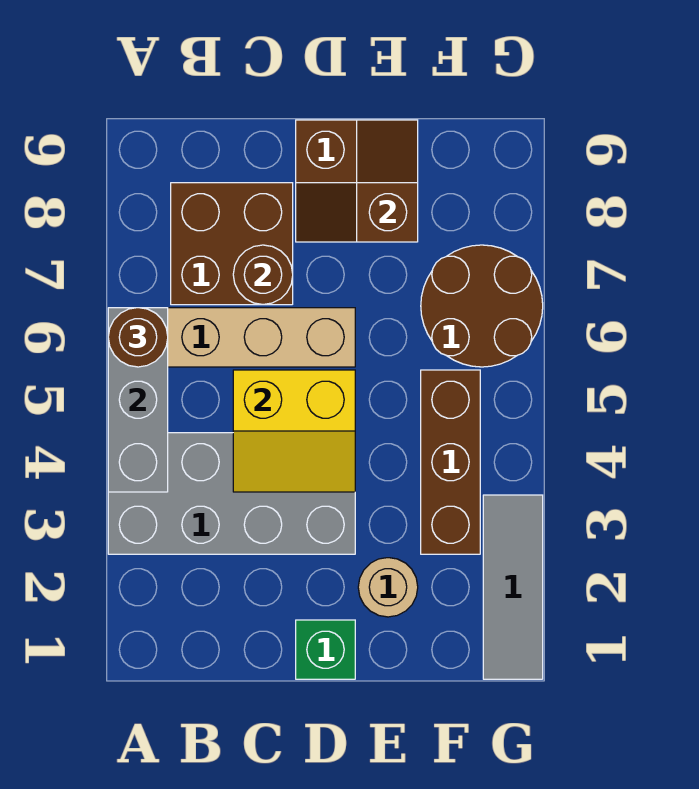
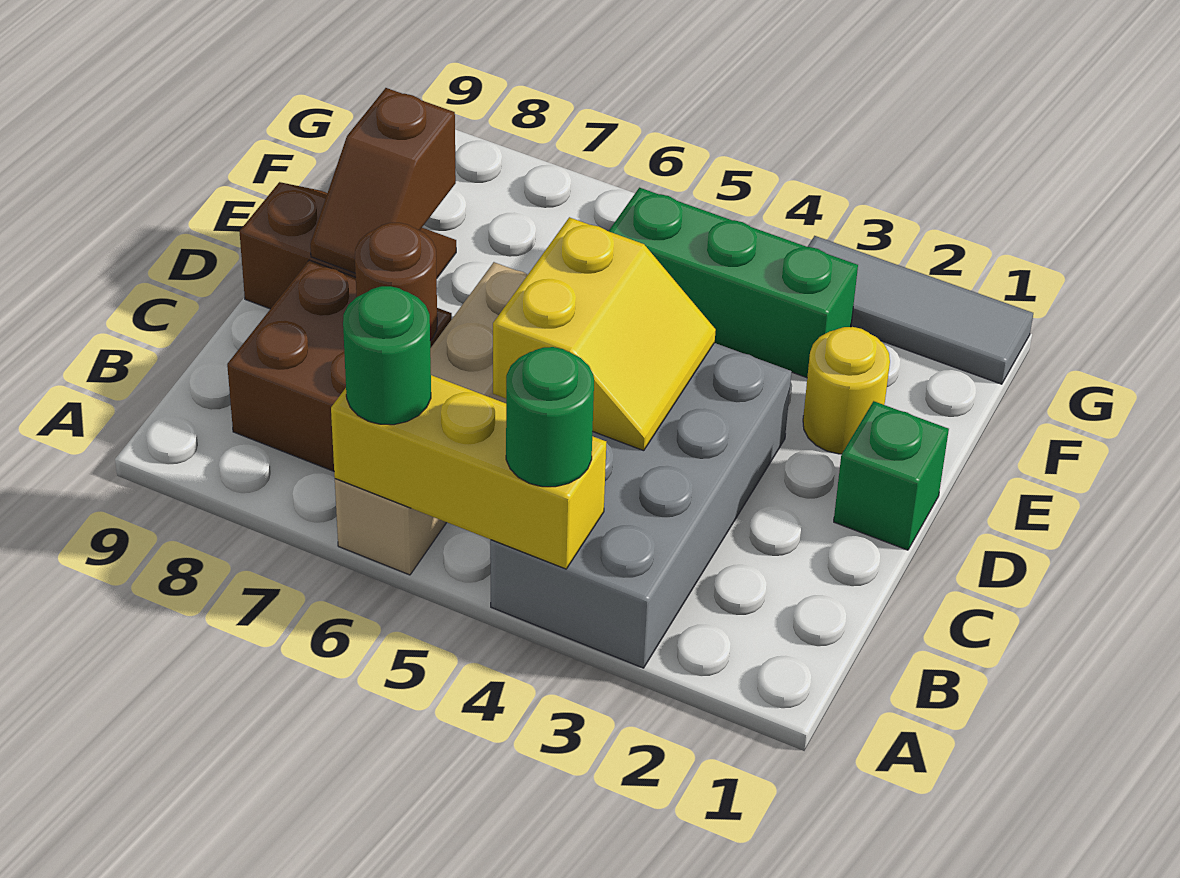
grey 1x3 brick [108,308,168,492] -> yellow 1x3 brick [331,375,606,569]
none -> green 1x1 round brick [506,347,594,487]
brown 1x1 round brick [108,308,168,367] -> green 1x1 round brick [343,286,431,425]
tan 1x1 round brick [358,558,418,617] -> yellow 1x1 round brick [803,327,890,454]
brown 1x3 brick [421,370,480,554] -> green 1x3 brick [609,188,858,378]
brown 2x2 round brick [421,245,543,367] -> none

